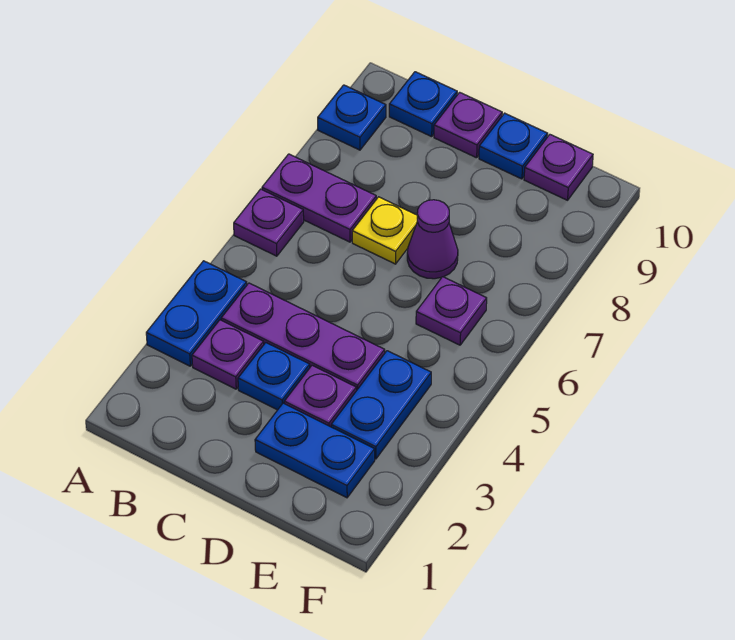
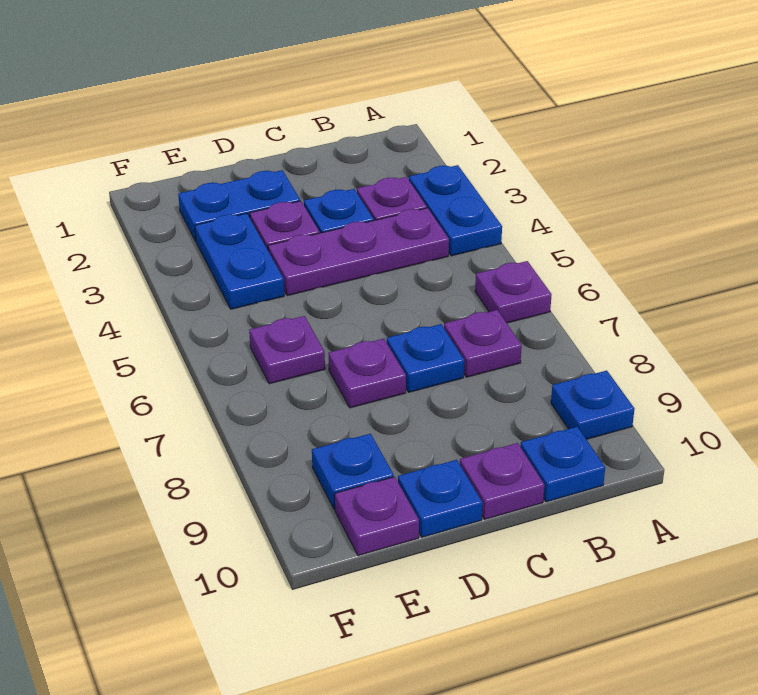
purple 1x2 plate [262,154,376,242] -> purple 1x1 plate [444,310,522,377]
yellow 1x1 plate [352,197,417,264] -> blue 1x1 plate [387,324,464,392]
purple 1x1 cone [407,200,458,279] -> purple 1x1 plate [328,339,406,408]
none -> blue 1x1 plate [312,434,394,509]

